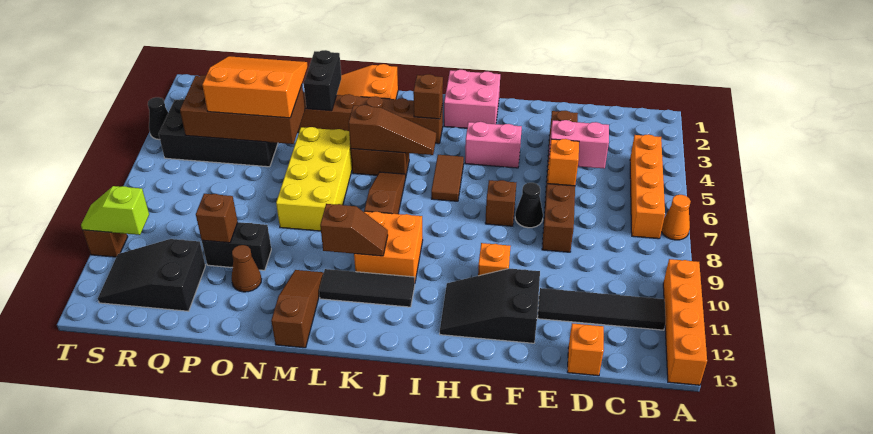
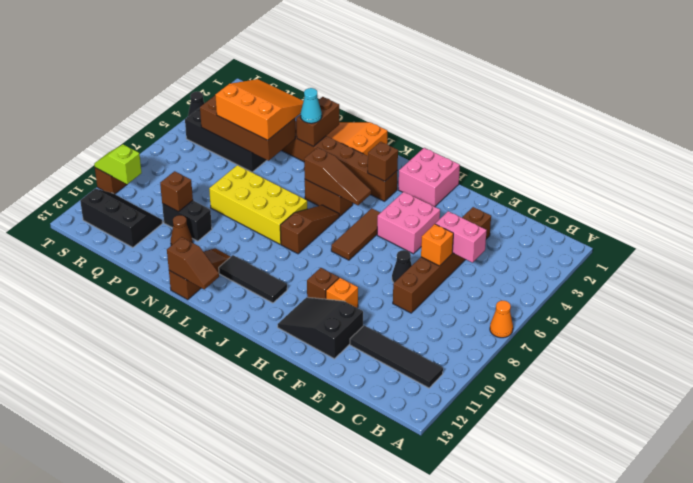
orange 1x4 brick [663,259,707,385] -> none
orange 1x4 brick [630,134,665,239] -> none
orange 1x1 brick [567,323,604,376] -> none
pink 1x2 brick [465,122,522,168] -> pink 2x2 brick [377,192,440,254]
brown 1x1 brick [485,180,516,226] -> brown 1x1 brick moved to [307,268,339,299]
brown 1x2 tile [431,155,464,201] -> brown 1x3 tile [331,208,380,260]
orange 2x2 brick [354,211,423,281] -> none
brown 1x2 slope [320,204,388,256] -> brown 1x2 slope moved to [167,237,219,289]
yellow 2x4 brick [276,127,352,231] -> yellow 2x4 brick turned to [209,165,307,244]
black 1x2 brick [304,50,341,111] -> brown 1x2 brick [296,97,339,147]
none -> cyan 1x1 cone [301,88,322,123]
black 2x3 slope [98,239,205,311] -> black 2x3 slope turned to [80,188,162,248]

